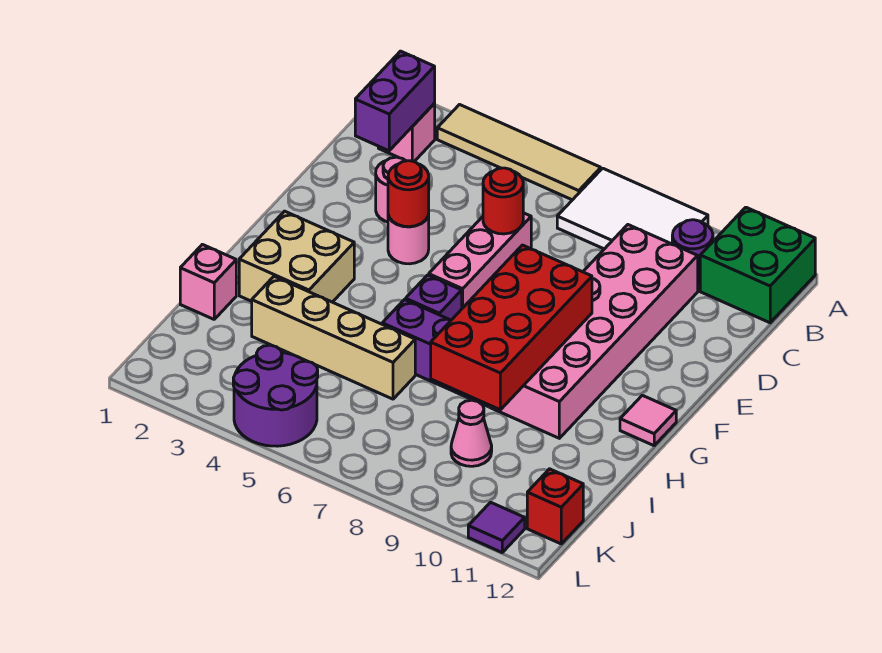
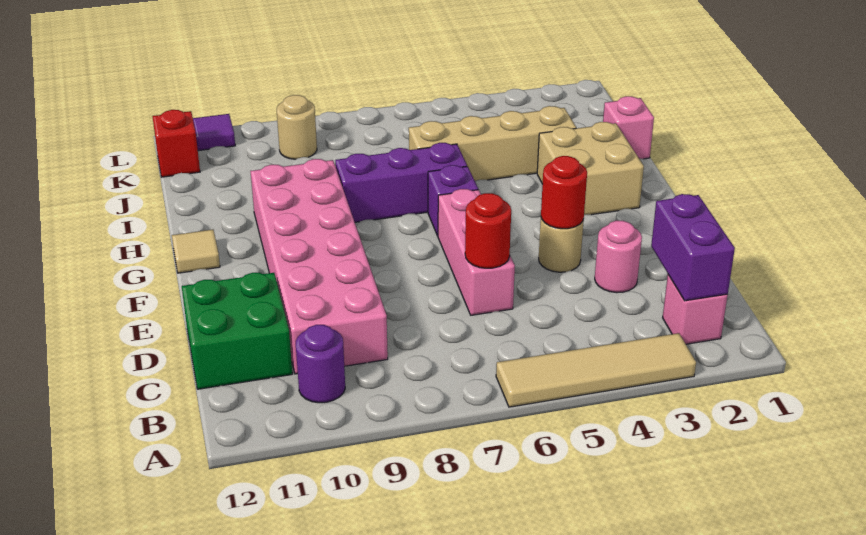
white 2x3 tile [557,168,708,249] -> none
green 2x2 brick [700,207,815,323] -> green 2x2 brick moved to [182,273,292,389]
pink 1x1 round brick [388,214,429,264] -> tan 1x1 round brick [539,218,584,272]
red 2x4 brick [431,245,592,410] -> none
pink 1x1 tile [620,395,676,446] -> tan 1x1 tile [172,230,220,273]
pink 1x1 cone [451,400,492,466] -> none
purple 2x2 round brick [233,345,318,446] -> none
none -> tan 1x1 round brick [277,95,317,159]

